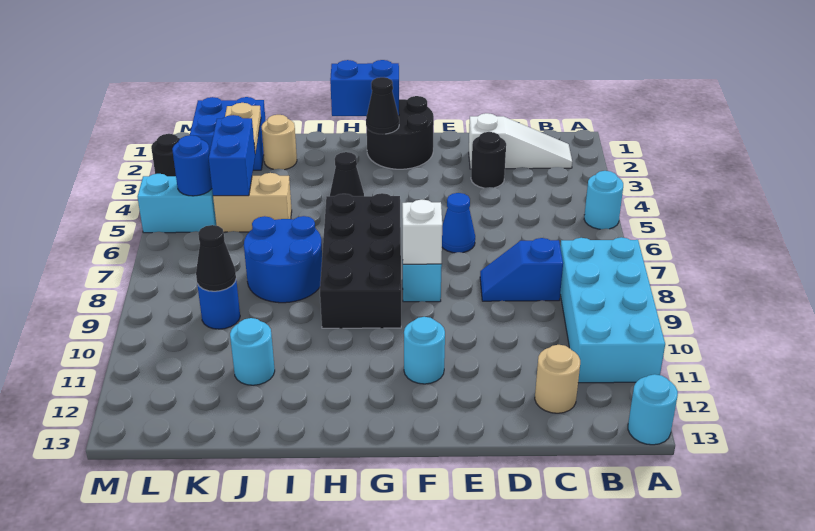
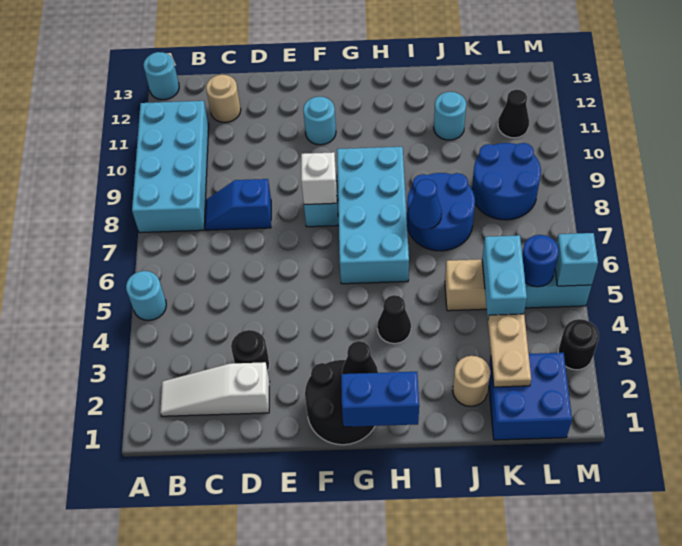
blue 1x2 slope [480,238,563,301] -> blue 1x2 slope turned to [205,179,271,230]
blue 1x1 cone [442,193,475,253] -> blue 1x1 cone moved to [408,179,442,229]
black 2x4 brick [320,193,401,328] -> cyan 2x4 brick [337,147,409,284]
blue 1x2 brick [209,115,255,196] -> cyan 1x2 brick [482,235,527,318]
blue 1x1 round brick [197,281,240,329] -> blue 2x2 round brick [472,143,541,220]
black 1x1 cone [196,225,236,291] -> black 1x1 cone moved to [498,90,529,138]
none -> cyan 1x1 brick [555,233,598,286]

